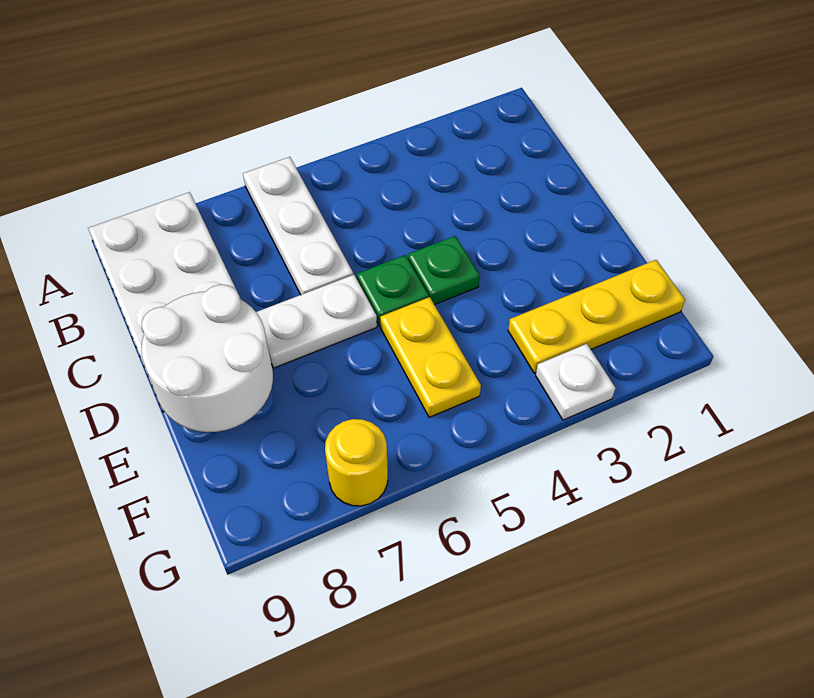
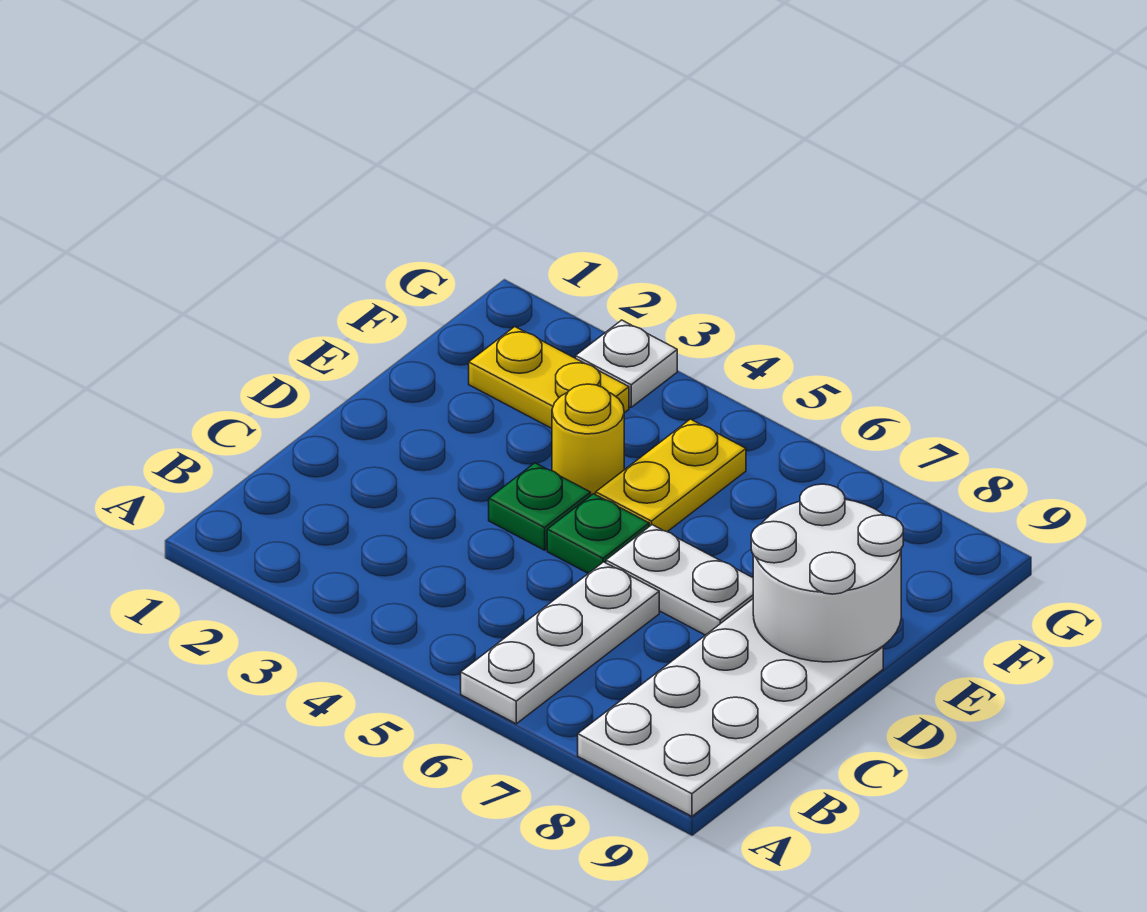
yellow 1x3 plate [508,260,685,373] -> yellow 1x2 plate [469,327,629,428]
yellow 1x1 round brick [325,419,388,506] -> yellow 1x1 round brick moved to [552,384,624,495]

